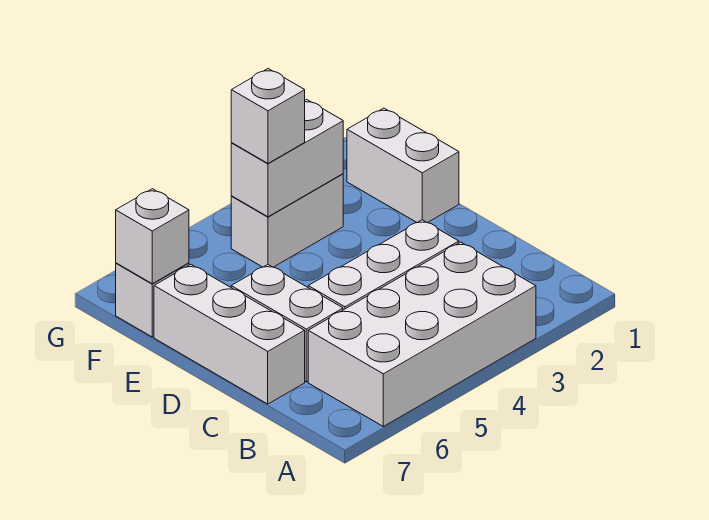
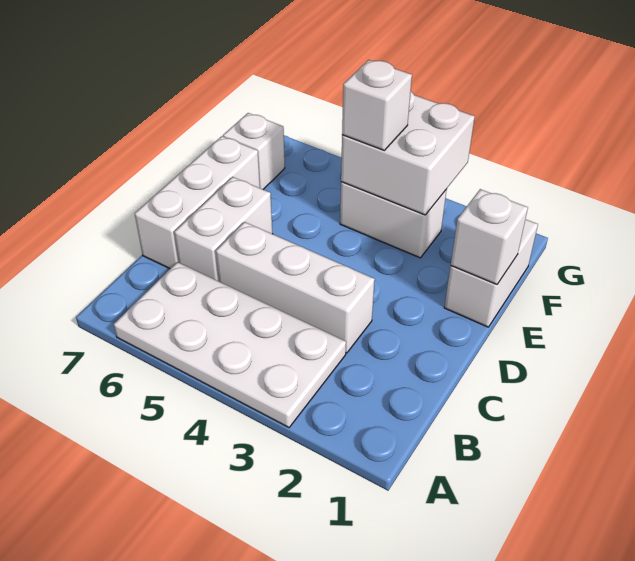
white 2x4 brick [308,242,536,426] -> white 2x4 plate [114,262,346,427]
white 1x2 brick [231,99,343,217] -> white 2x2 brick [341,92,475,215]
white 1x1 brick [116,189,189,284] -> white 1x1 brick moved to [451,189,528,284]

